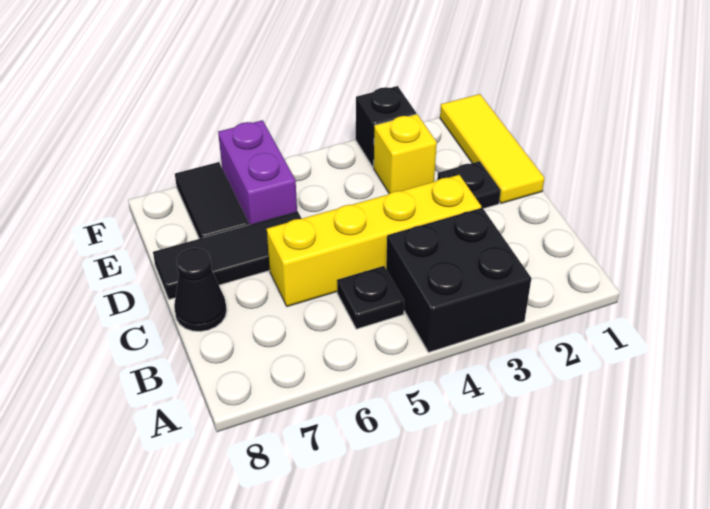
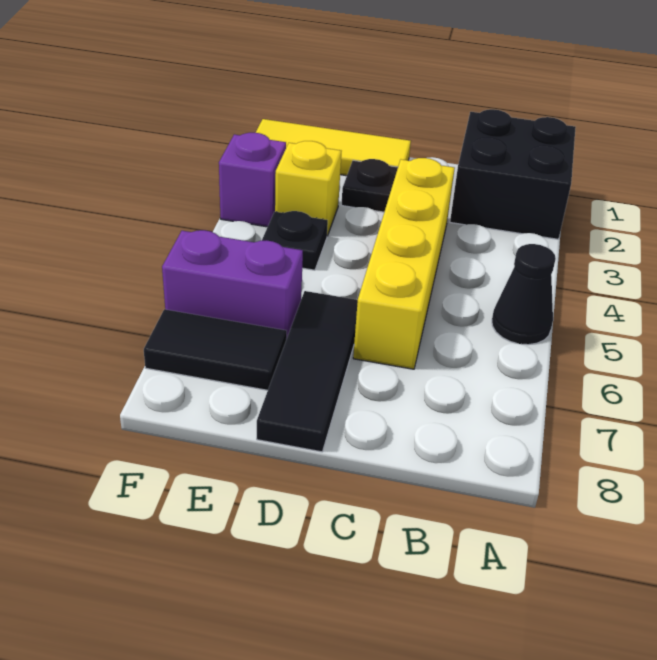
black 2x2 brick [386,208,531,352] -> black 2x2 brick moved to [450,109,576,239]
black 1x1 plate [337,266,404,329] -> black 1x1 plate moved to [262,211,328,270]
black 1x1 cone [174,248,227,331] -> black 1x1 cone moved to [492,244,556,345]
black 1x1 brick [356,86,416,167] -> purple 1x1 brick [219,133,286,227]

